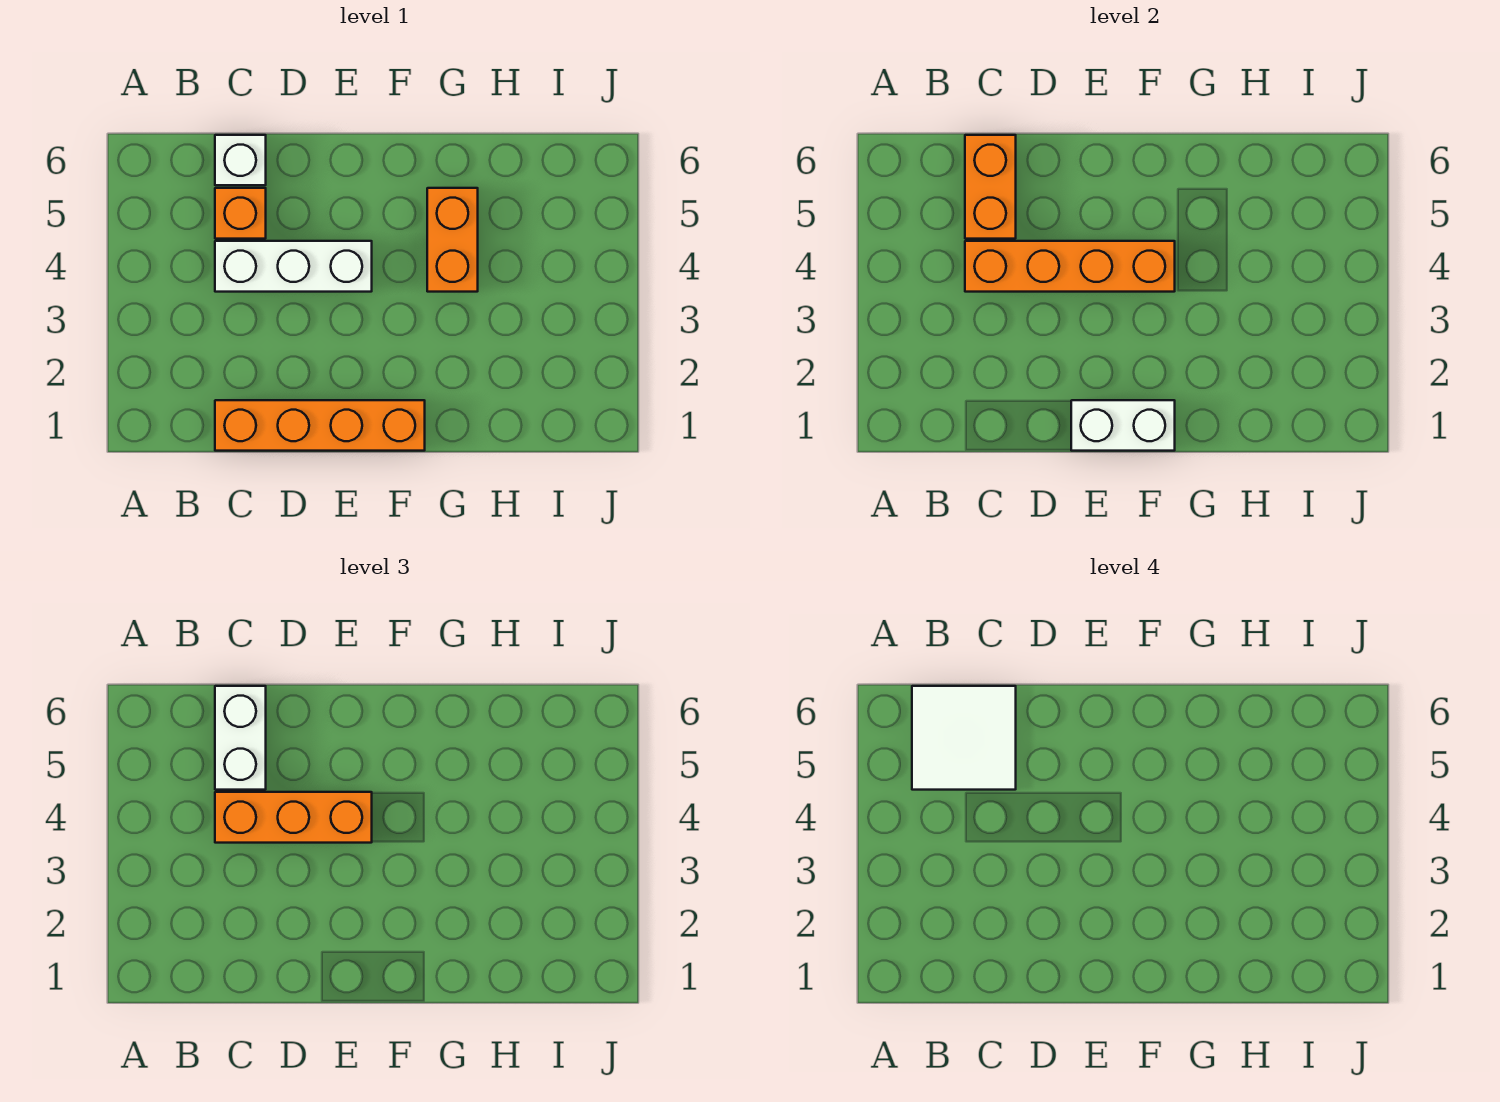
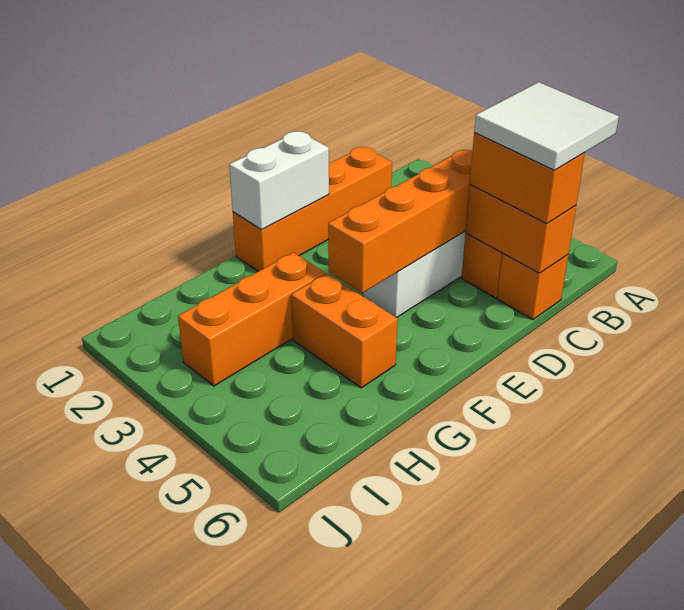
orange 1x3 brick [215,792,372,843] -> orange 1x3 brick moved to [178,252,325,386]
white 1x2 brick [215,686,266,790] -> orange 1x2 brick [470,133,585,224]
white 1x1 brick [215,135,266,185] -> orange 1x1 brick [497,254,568,320]

